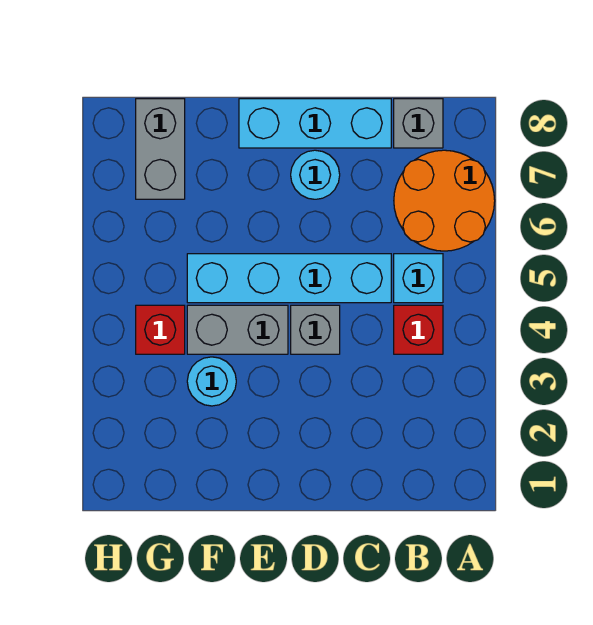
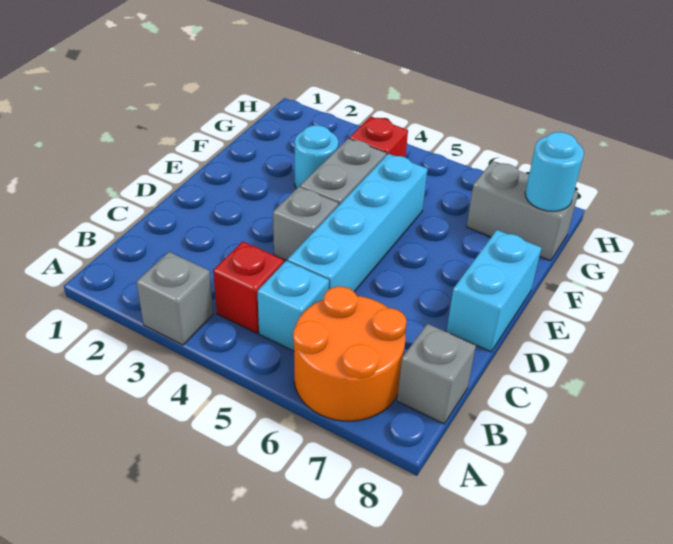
none -> grey 1x1 brick [137,252,213,345]
cyan 1x3 brick [239,99,391,148] -> cyan 1x2 brick [446,230,541,352]
cyan 1x1 round brick [291,150,340,199] -> cyan 1x1 round brick moved to [525,132,584,211]

